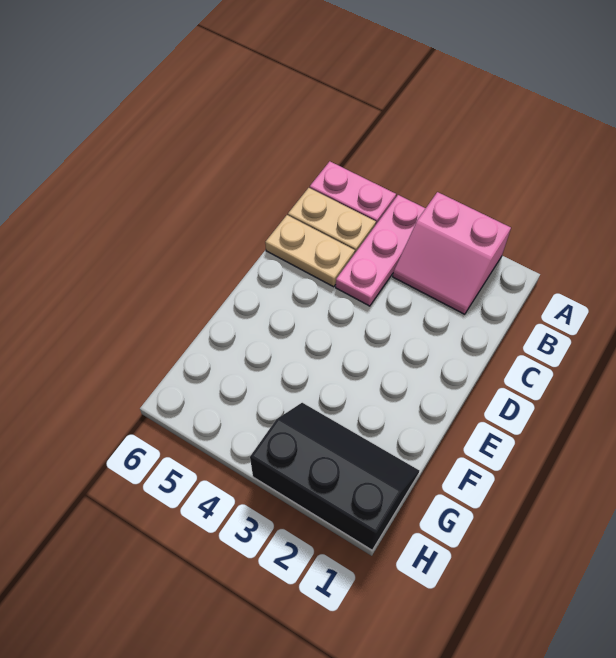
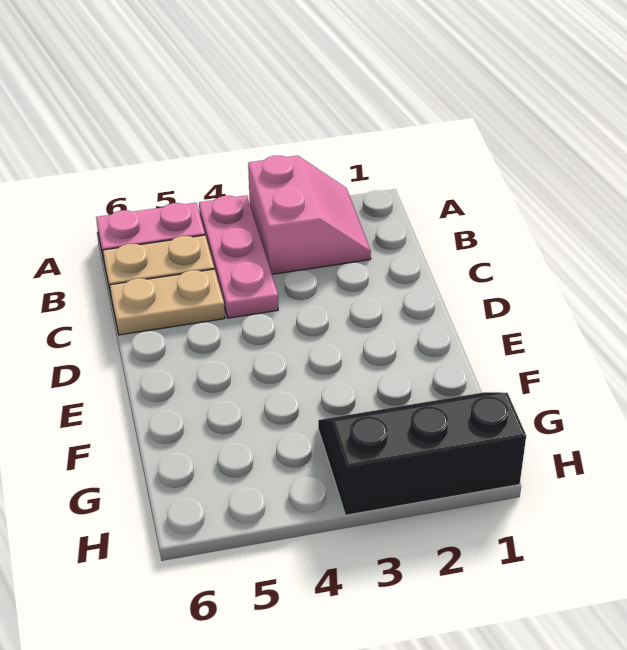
pink 2x2 slope [393,192,511,314] -> pink 2x2 slope turned to [248,156,371,274]

